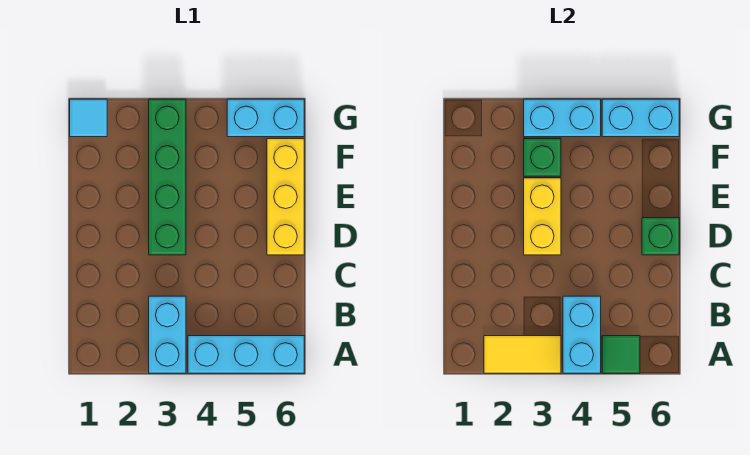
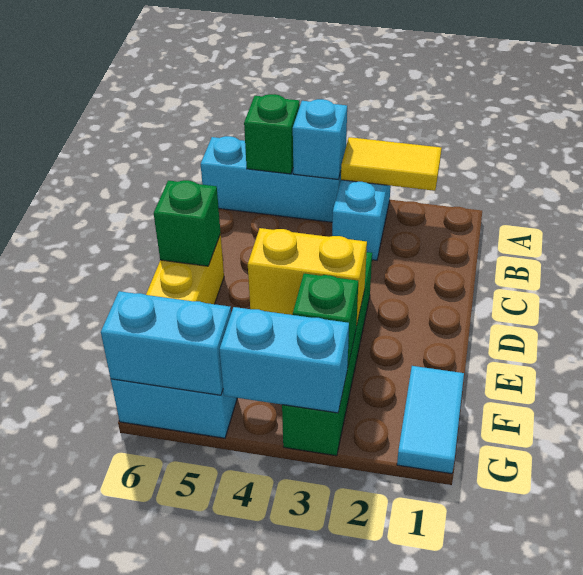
cyan 1x2 brick [563,296,601,373] -> cyan 1x1 brick [293,99,347,180]
green 1x1 tile [602,336,640,373] -> green 1x1 brick [244,94,300,174]
yellow 1x2 brick [524,178,561,255] -> yellow 1x2 brick turned to [248,228,367,325]
cyan 1x1 tile [70,99,107,137] -> cyan 1x2 tile [397,366,464,474]

